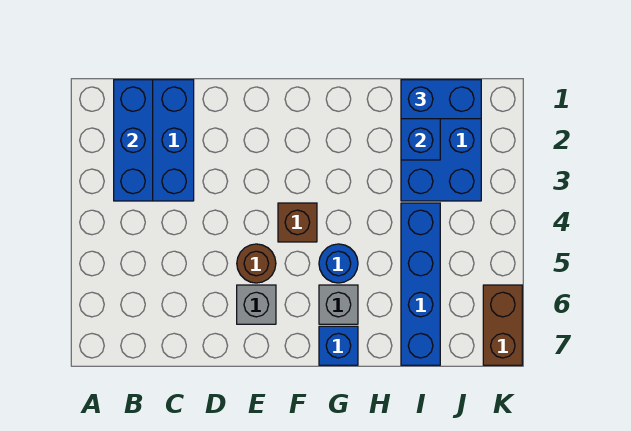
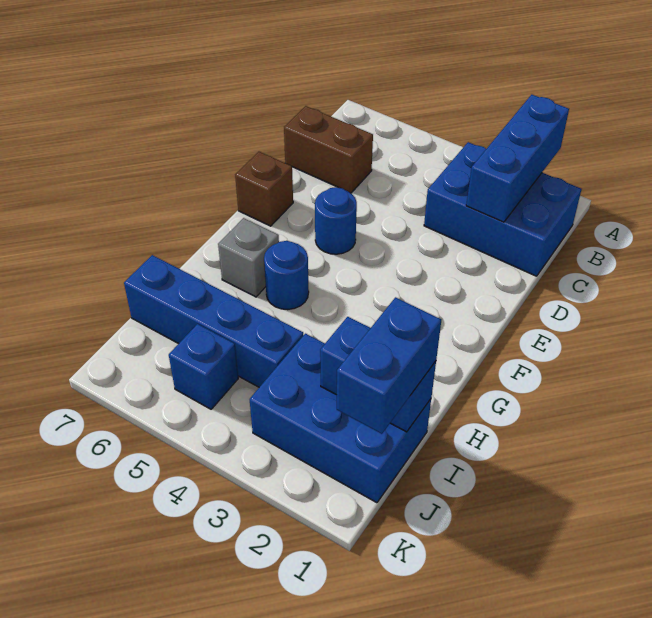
blue 1x3 brick [114,80,153,201] -> blue 1x3 brick turned to [466,95,569,222]
brown 1x1 round brick [237,244,276,283] -> blue 1x1 round brick [315,187,357,254]
grey 1x1 brick [237,285,276,324] -> none
brown 1x1 brick [278,203,317,242] -> brown 1x1 brick moved to [235,152,293,226]
blue 1x1 brick [319,326,358,365] -> blue 1x1 brick moved to [169,324,238,409]
brown 1x2 brick [483,285,522,365] -> brown 1x2 brick moved to [284,106,373,193]

